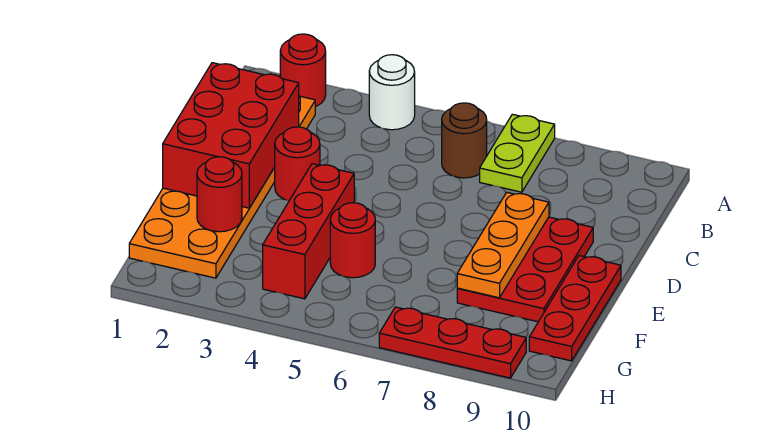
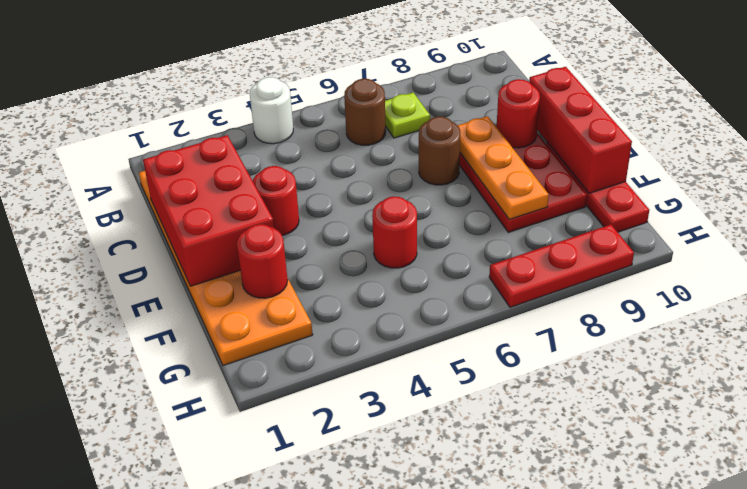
red 1x1 round brick [280,34,326,107] -> red 1x1 round brick moved to [497,79,540,148]
lime 1x2 plate [480,114,555,192] -> lime 1x1 plate [385,92,430,138]
none -> brown 1x1 round brick [419,117,460,185]
red 1x3 brick [263,164,354,299] -> red 1x3 brick moved to [529,67,632,193]

